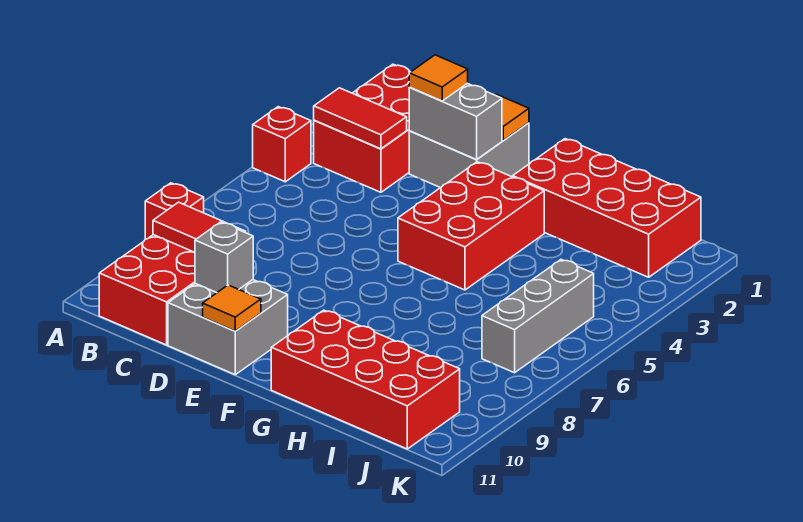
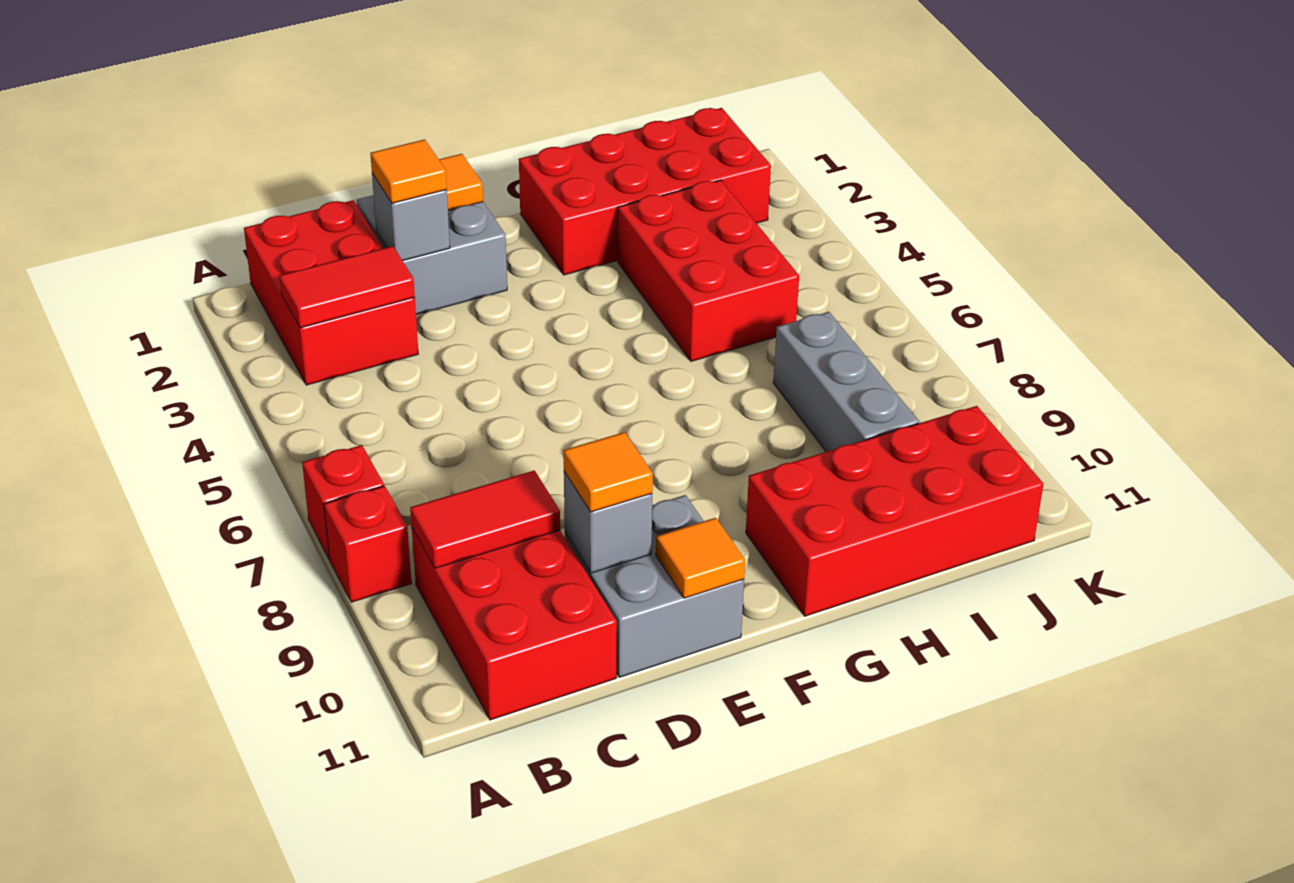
red 1x1 brick [253,107,311,182] -> red 1x1 brick moved to [302,445,384,559]
grey 1x2 brick [409,83,502,159] -> grey 1x1 brick [372,173,450,261]
none -> orange 1x1 tile [563,432,653,512]
red 2x3 brick [398,162,544,290] -> red 2x3 brick moved to [618,180,799,361]
grey 1x3 brick [482,260,594,373] -> grey 1x3 brick moved to [773,312,919,452]

